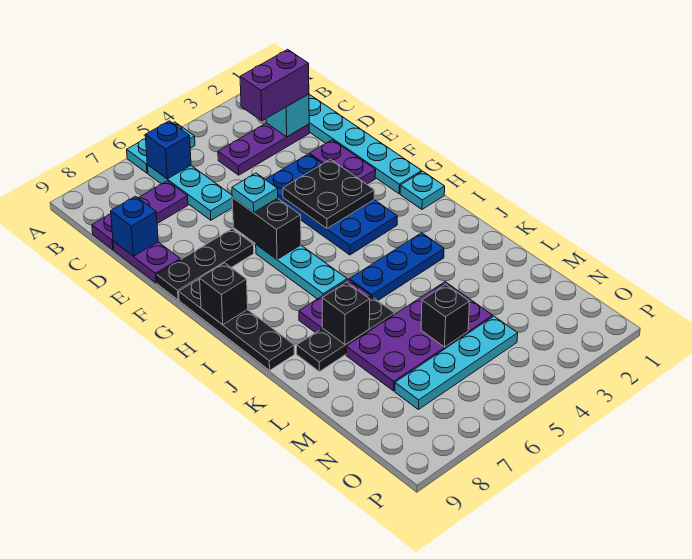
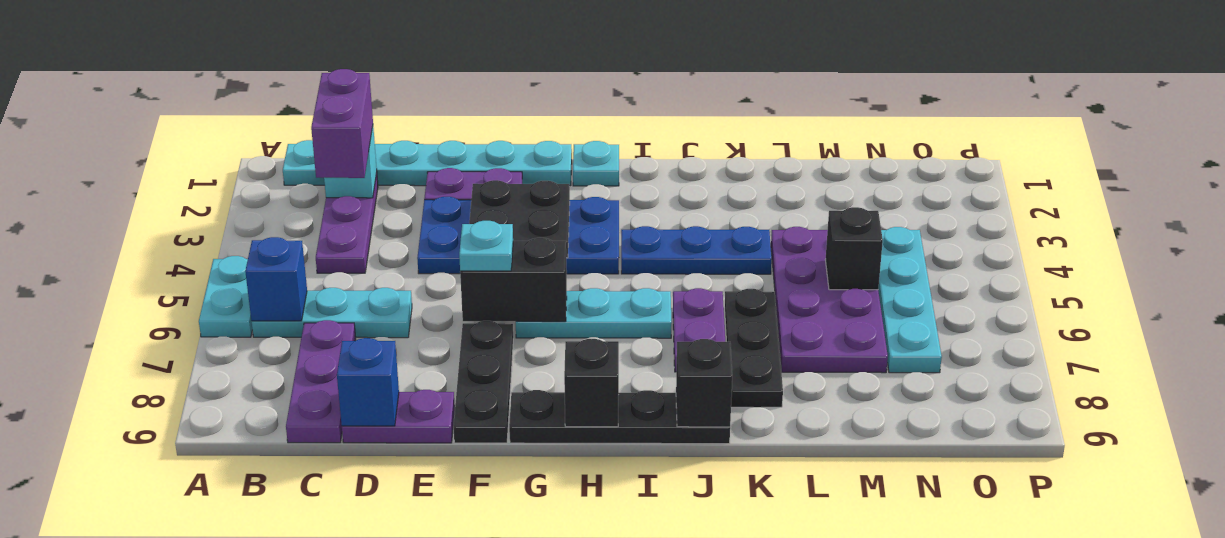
blue 1x3 plate [349,233,444,301] -> blue 1x3 plate turned to [621,226,772,274]
black 1x1 brick [322,282,370,345] -> black 1x1 brick moved to [676,339,732,427]

